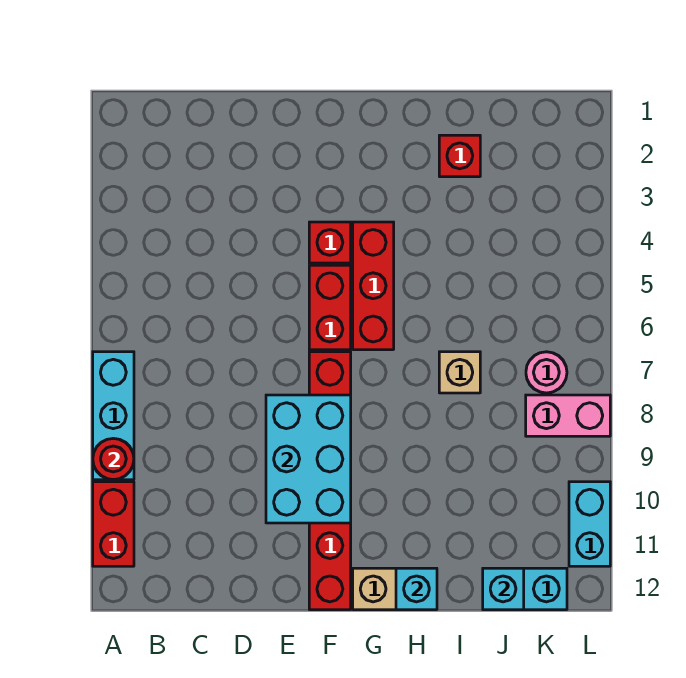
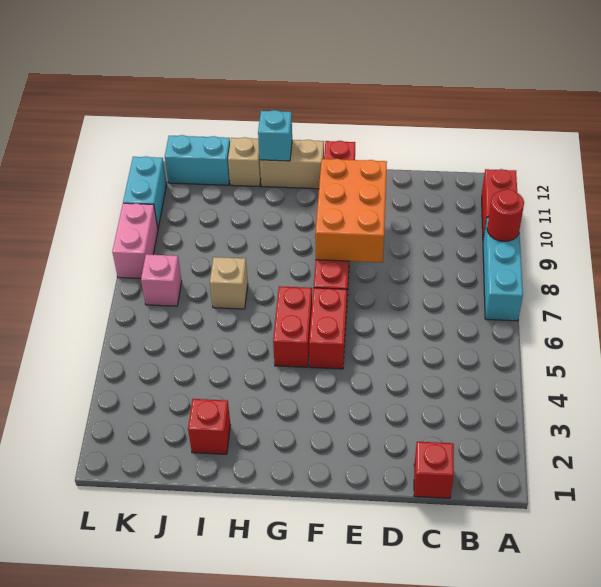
cyan 2x3 brick [266,395,351,523] -> orange 2x3 brick [315,159,387,262]
red 1x1 brick [309,222,351,263] -> red 1x1 brick moved to [414,442,454,498]
red 1x3 brick [353,222,394,350] -> red 1x2 brick [273,286,312,367]
none -> tan 1x1 brick [228,137,261,186]
cyan 1x1 brick [483,568,524,610] -> none
pink 1x1 round brick [526,352,567,393] -> pink 1x1 brick [141,254,182,306]
pink 1x2 brick [526,395,610,436] -> pink 1x2 brick turned to [112,203,158,279]

